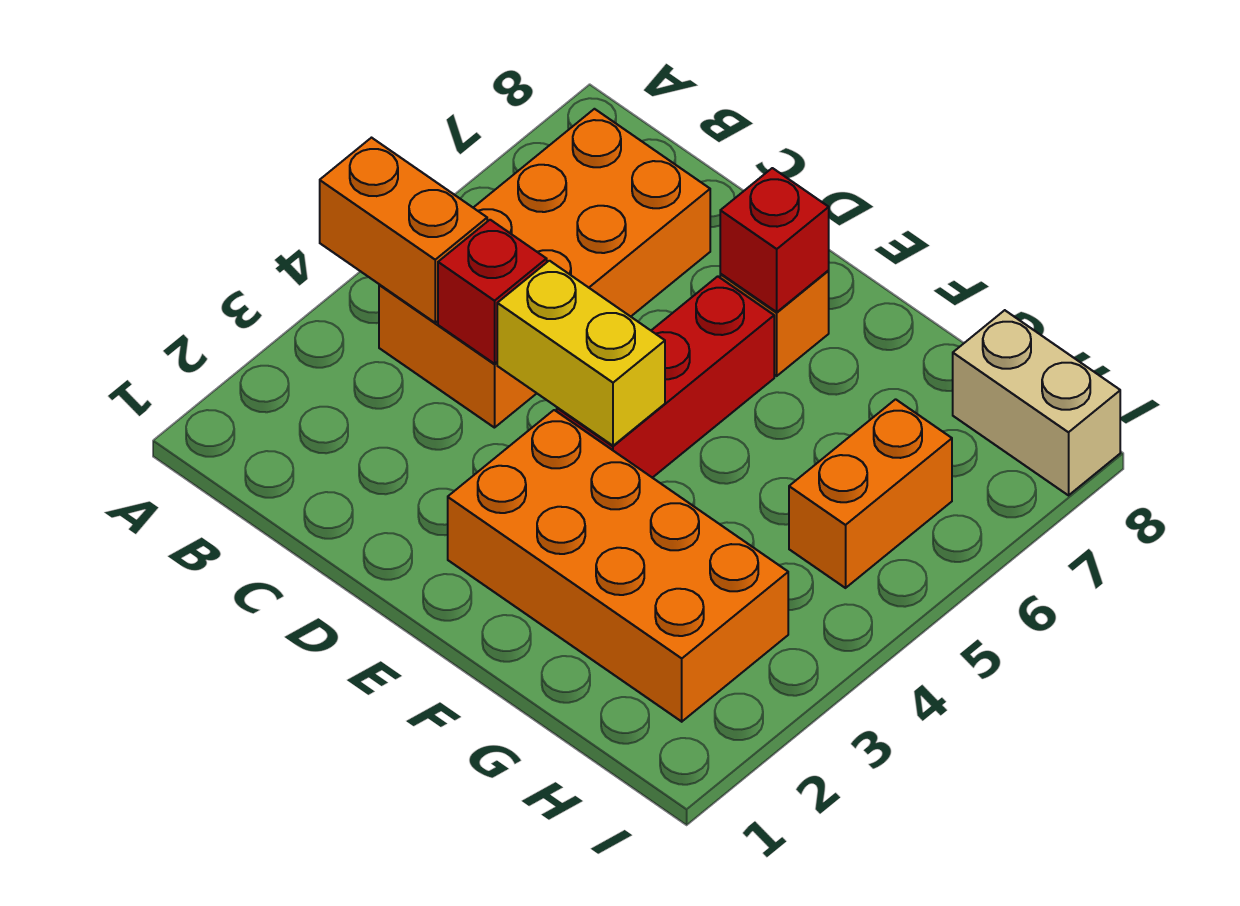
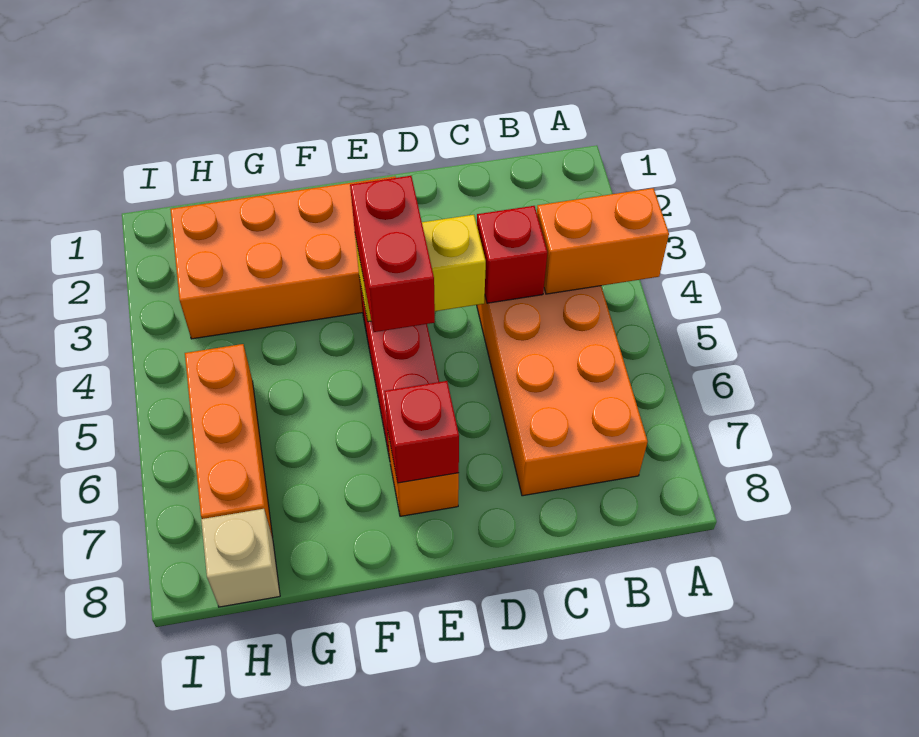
none -> red 1x2 brick [350,176,435,332]
orange 1x2 brick [789,399,952,588] -> orange 1x3 brick [185,344,273,538]
tan 1x2 brick [953,310,1120,495] -> tan 1x1 brick [201,509,280,607]

